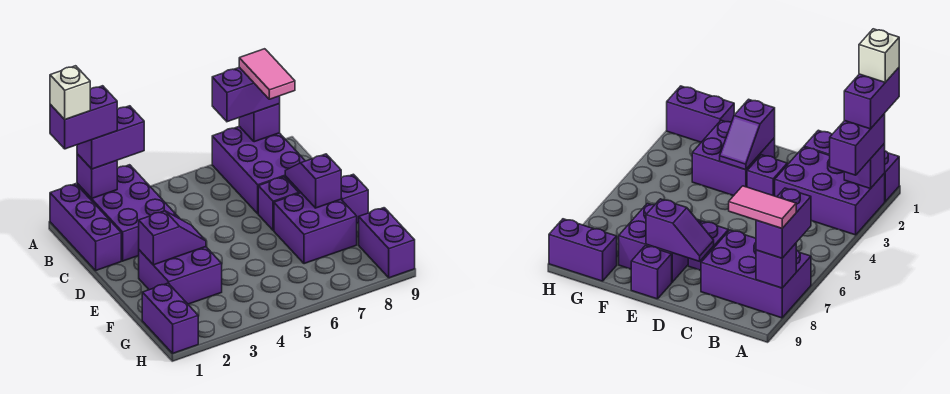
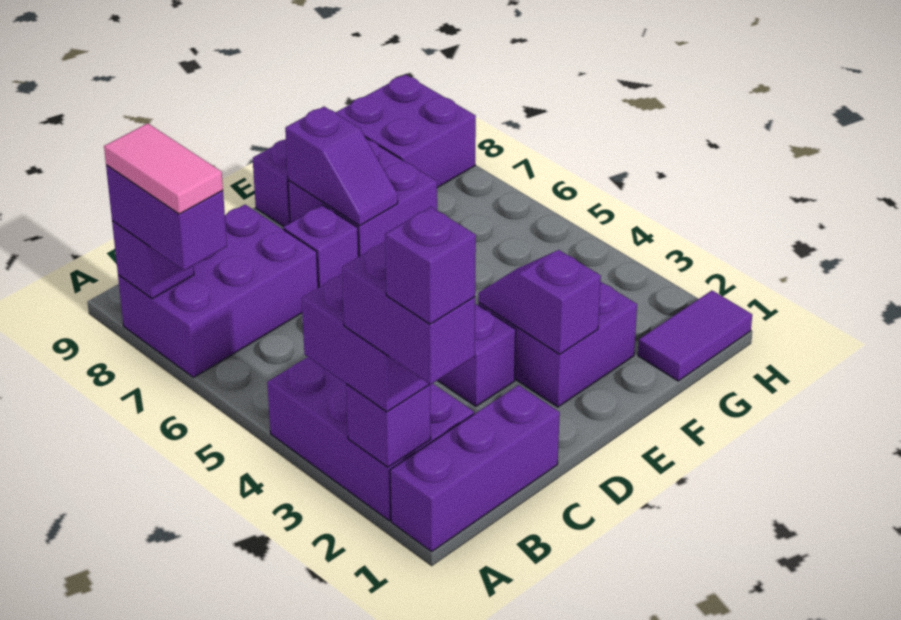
white 1x1 brick [50,66,90,120] -> purple 1x1 brick [385,207,476,324]
purple 2x3 brick [77,165,175,261] -> purple 2x3 brick turned to [267,357,474,521]
pink 1x2 tile [239,49,295,99] -> pink 1x2 tile turned to [104,123,223,214]
purple 1x2 slope [285,154,341,208] -> purple 1x2 slope turned to [285,107,398,226]
purple 1x2 brick [142,283,198,353] -> purple 1x2 tile [638,291,752,381]
purple 1x2 brick [359,208,415,278] -> purple 2x2 brick [335,74,476,188]

